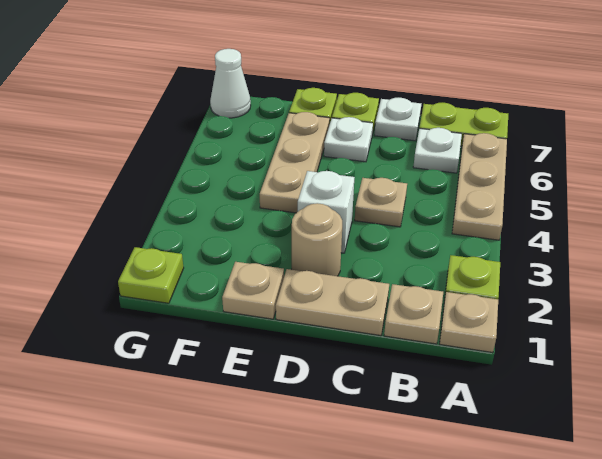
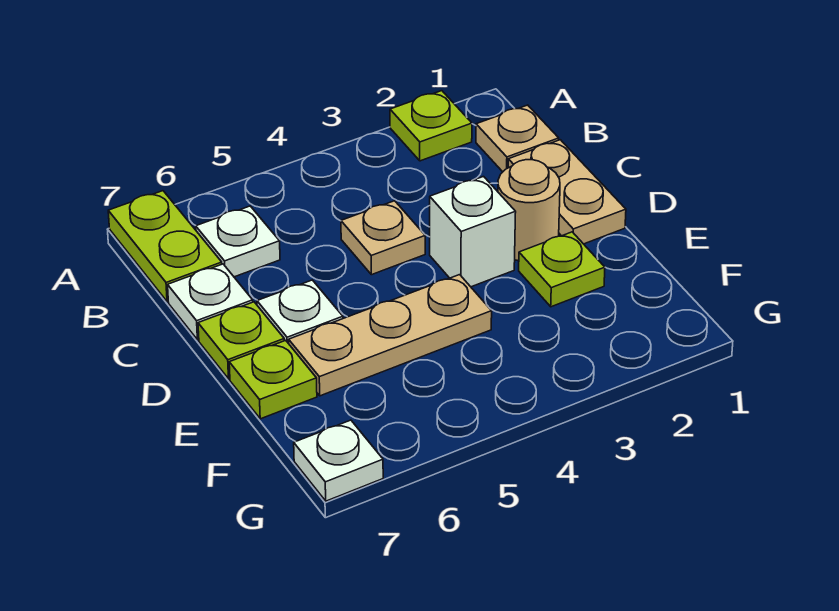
tan 1x1 plate [440,292,498,353] -> none
tan 1x3 plate [452,133,507,240] -> none
tan 1x1 plate [222,262,284,319] -> none
lime 1x1 plate [118,247,184,303] -> lime 1x1 plate moved to [519,232,605,307]
white 1x1 cone [210,49,251,118] -> white 1x1 plate [294,420,383,501]

